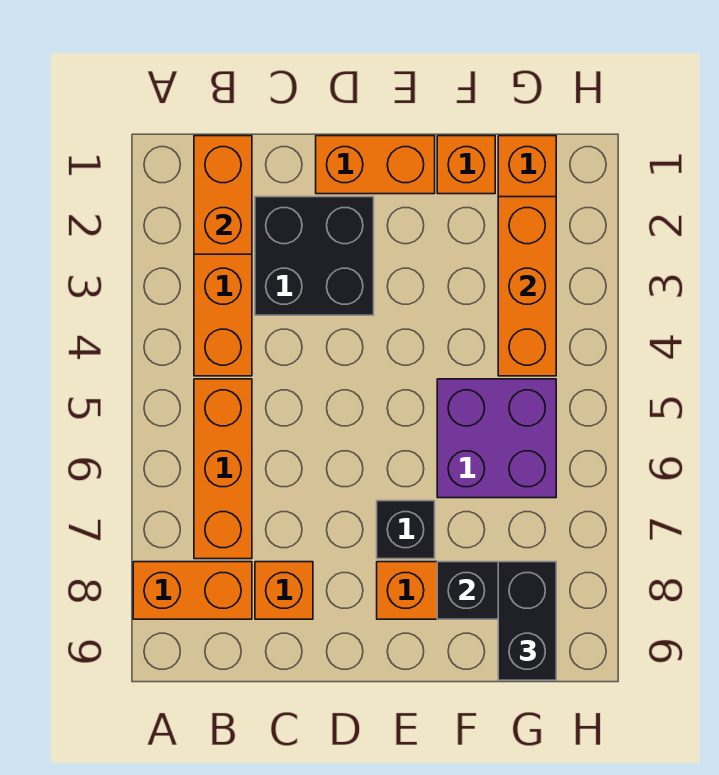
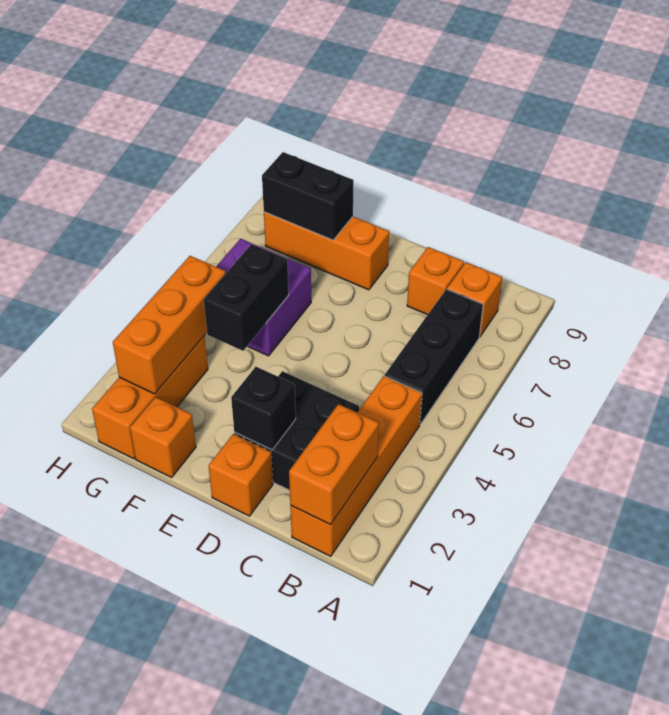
orange 1x2 brick [133,562,252,619] -> orange 1x1 brick [447,262,502,337]
orange 1x3 brick [194,379,252,559] -> black 1x3 brick [385,289,483,424]
orange 1x2 brick [316,136,435,194] -> orange 1x1 brick [209,434,273,516]
black 1x1 brick [377,501,435,559] -> black 1x1 brick moved to [231,367,296,450]
black 1x2 brick [498,562,556,680] -> black 1x2 brick moved to [204,244,289,351]

